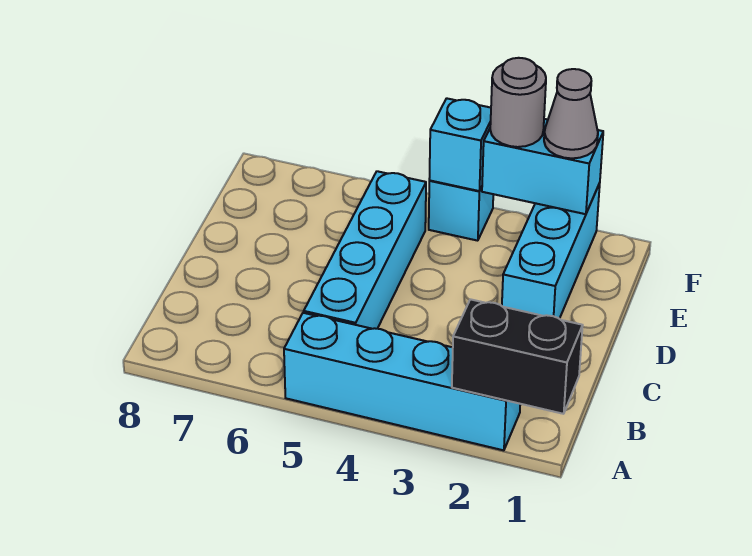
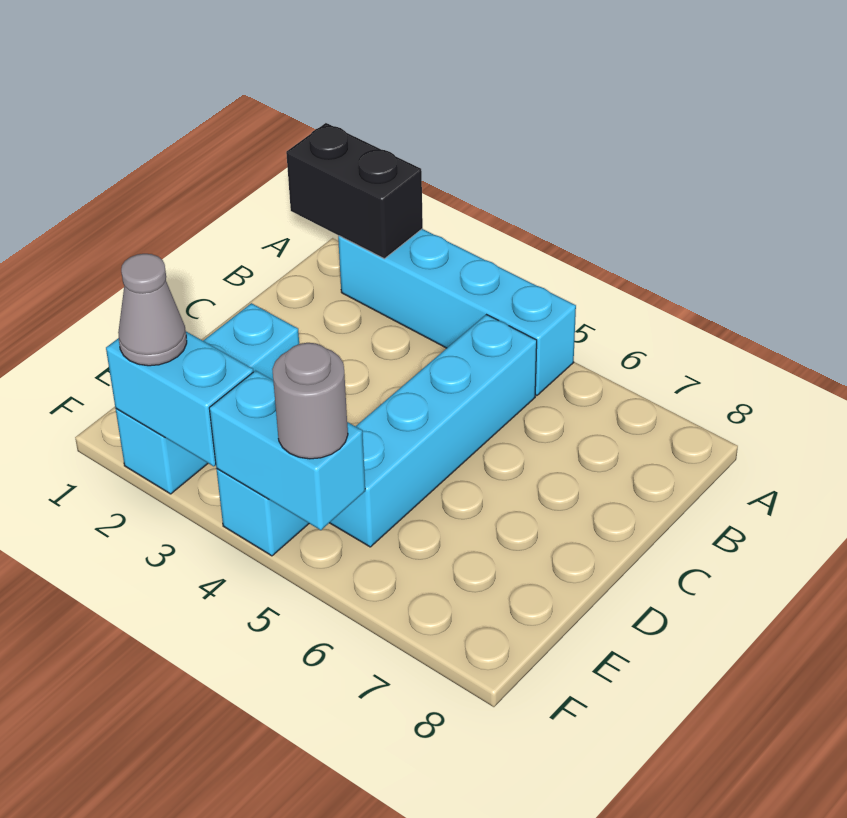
grey 1x1 round brick [490,58,546,147] -> grey 1x1 round brick moved to [272,343,348,459]
cyan 1x1 brick [429,98,491,191] -> cyan 1x2 brick [209,371,365,530]

